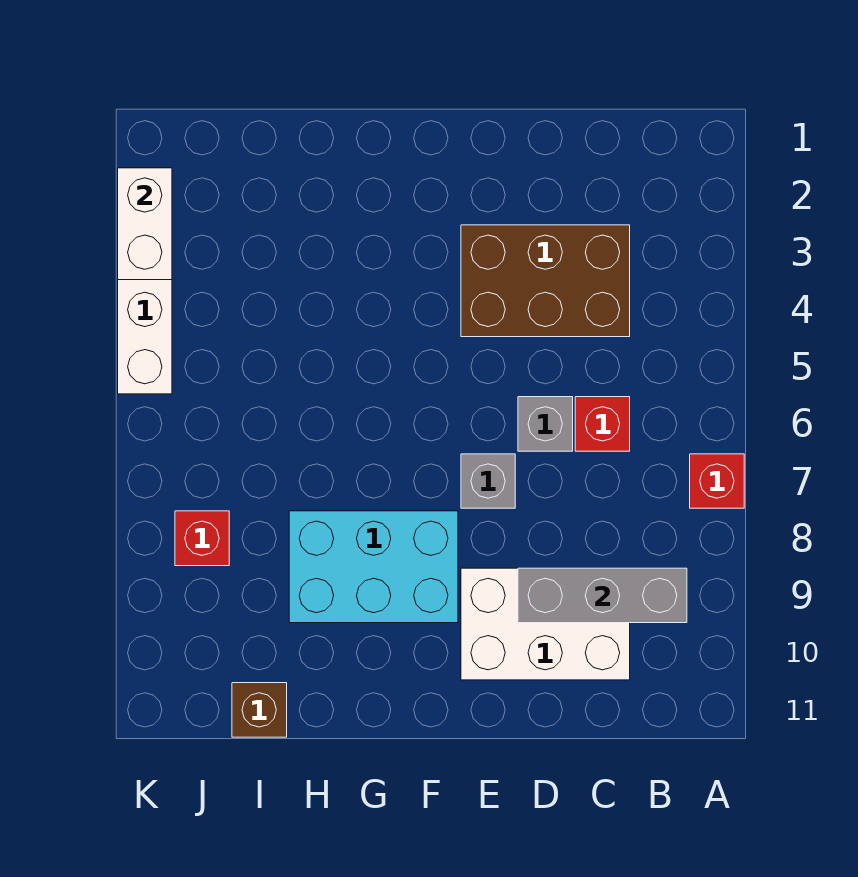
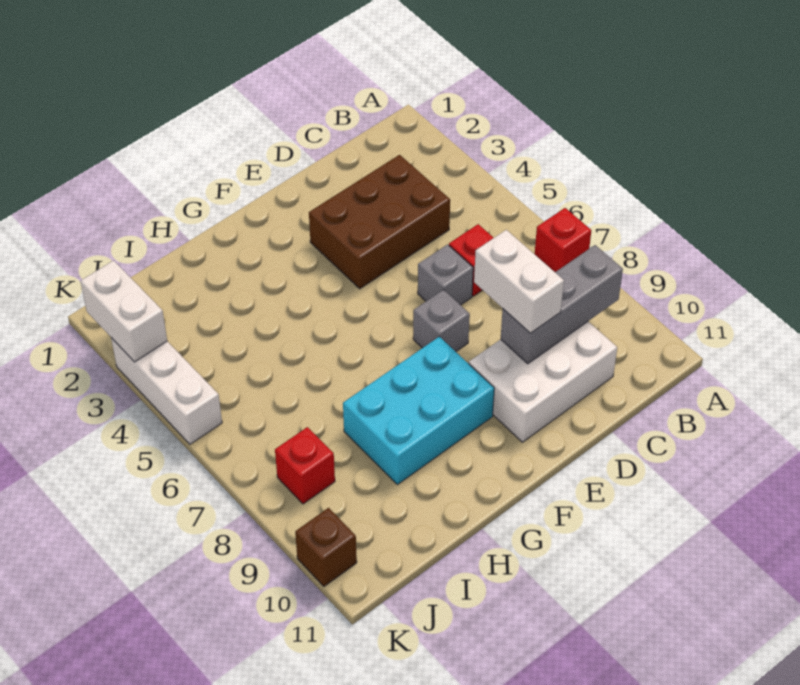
none -> white 1x2 brick [474,230,564,333]
brown 1x1 brick [232,683,287,737] -> brown 1x1 brick moved to [295,508,357,586]

